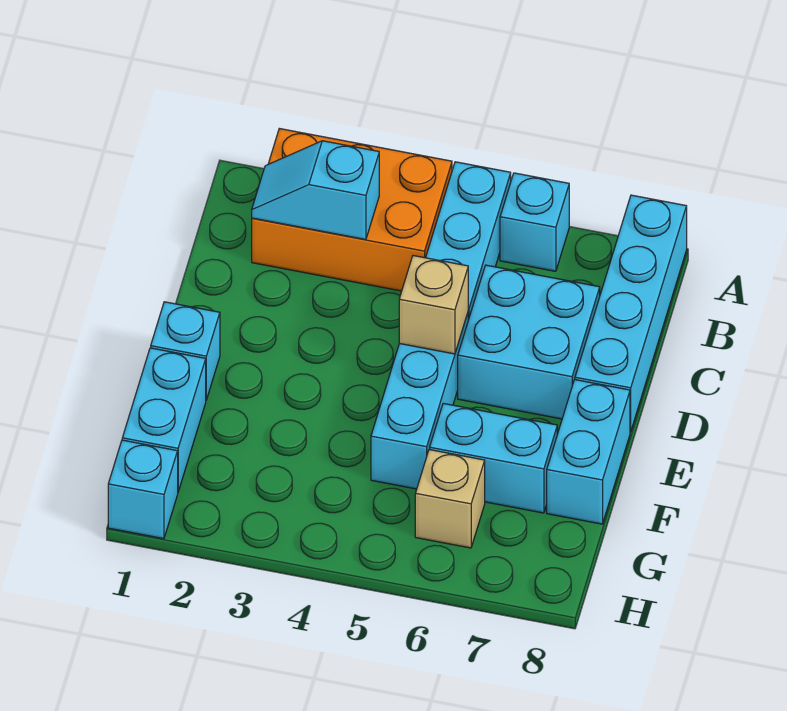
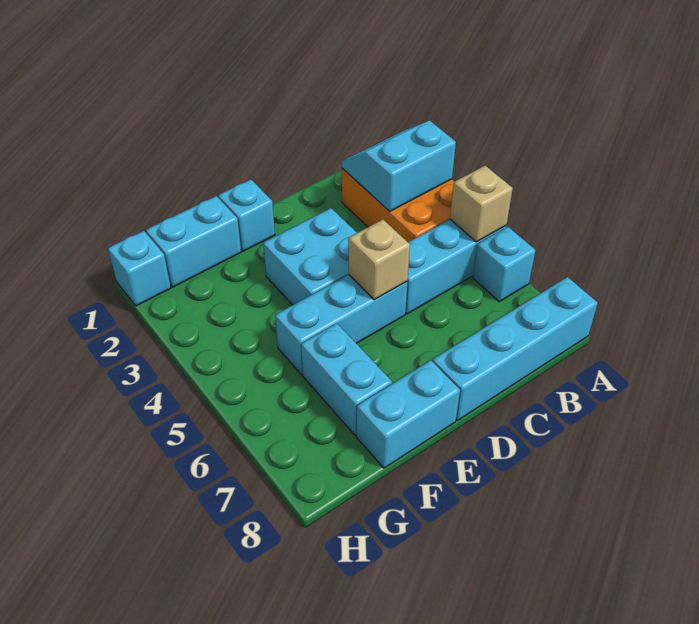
cyan 1x2 slope [252,141,379,240] -> cyan 2x2 slope [342,121,456,211]
cyan 2x2 brick [458,265,600,419] -> cyan 2x2 brick moved to [263,208,357,305]
tan 1x1 brick [415,450,485,548] -> tan 1x1 brick moved to [450,166,513,242]

